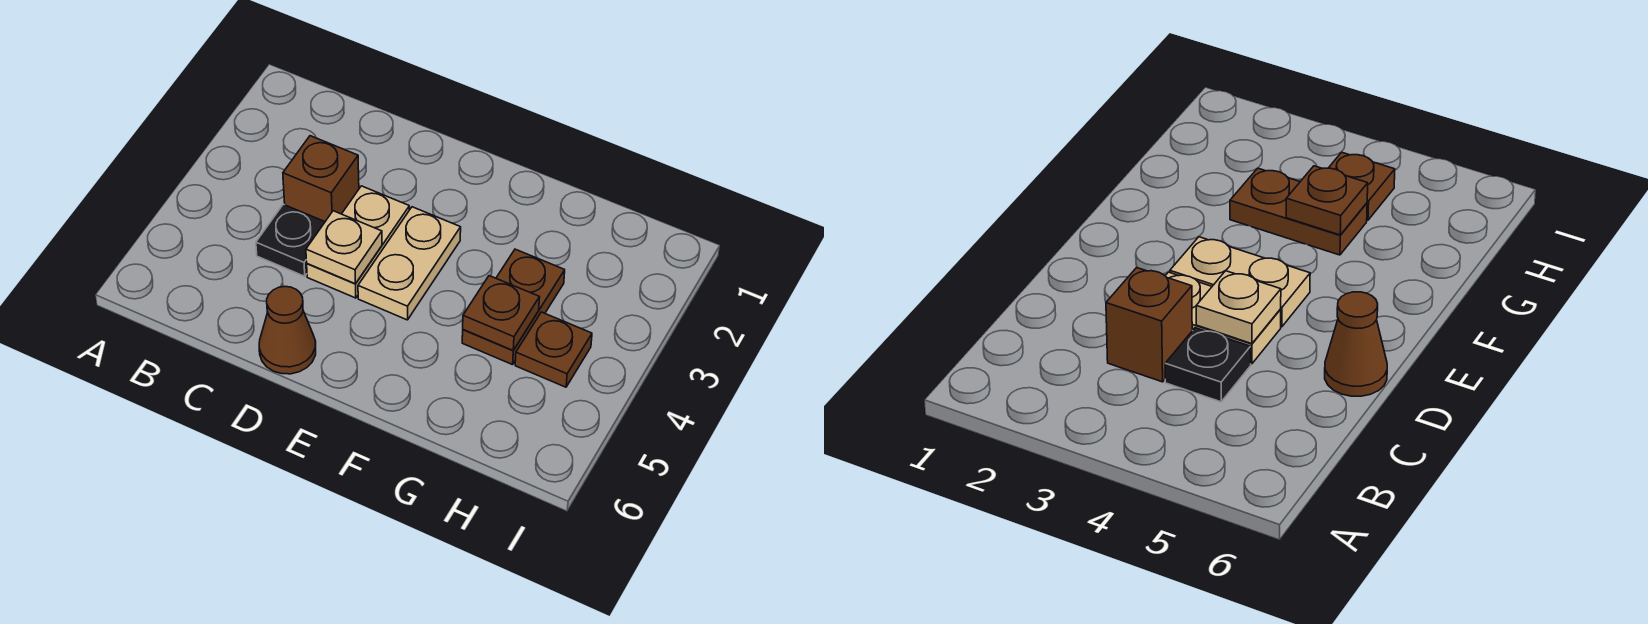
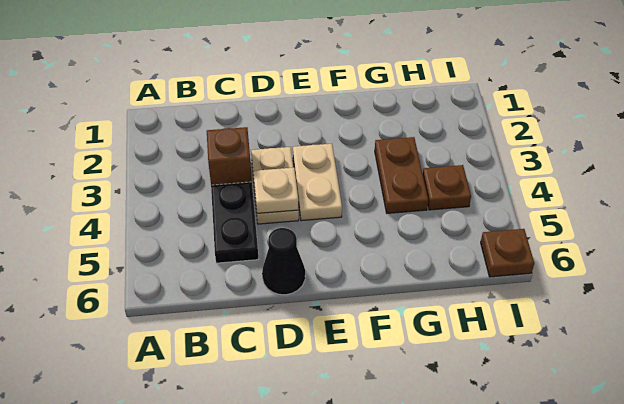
black 1x1 plate [256,204,325,276] -> black 1x2 plate [211,182,258,263]
brown 1x1 cone [259,286,316,374] -> black 1x1 cone [262,228,305,295]
brown 1x1 plate [463,276,540,350] -> brown 1x1 plate moved to [481,229,534,277]

